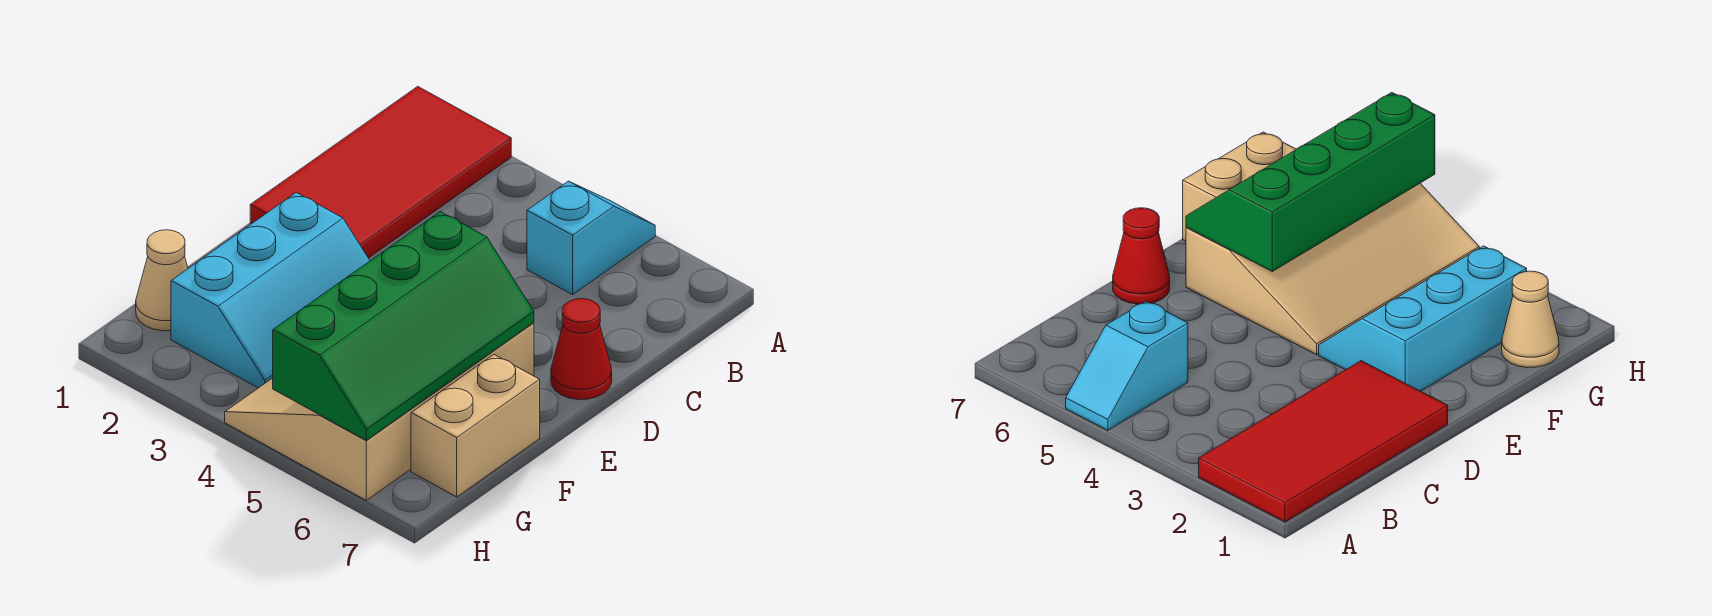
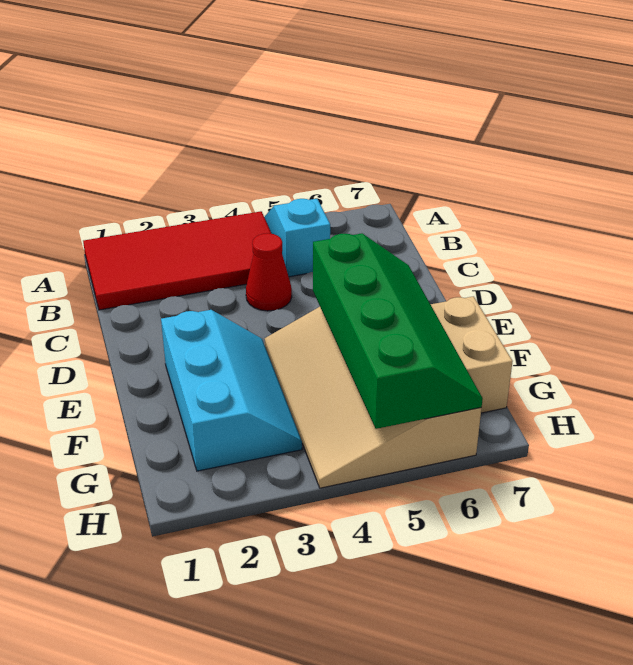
red 2x4 tile [250,87,511,258] -> red 2x4 tile turned to [83,211,271,310]
red 1x1 cone [551,299,612,400] -> red 1x1 cone moved to [246,233,292,311]
tan 1x1 cone [136,230,188,331] -> none

